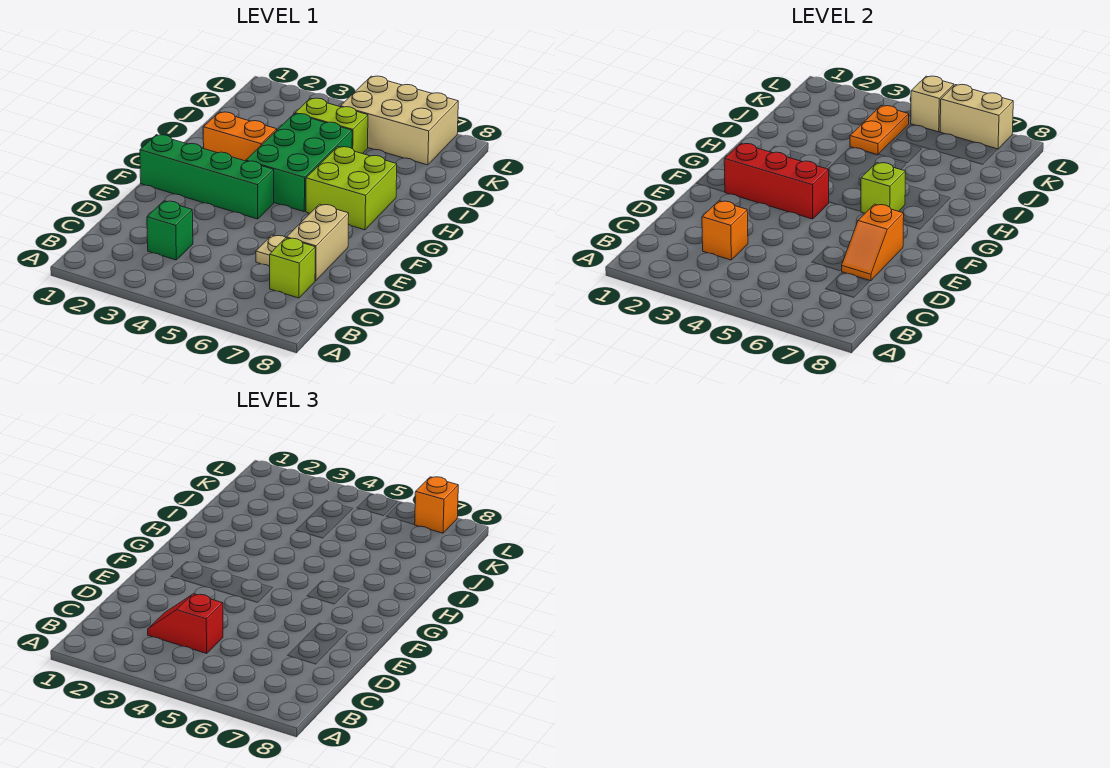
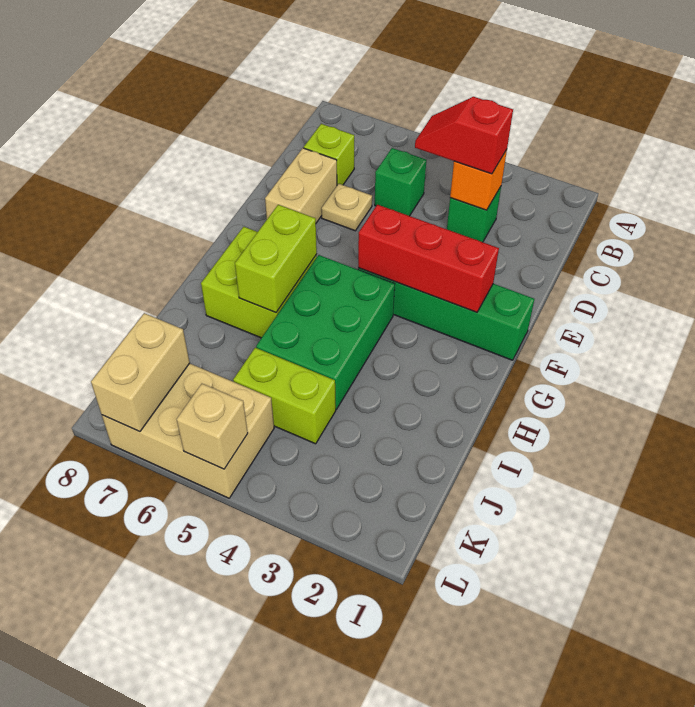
red 1x2 slope [148,594,223,653] -> red 1x2 slope turned to [415,97,513,174]
none -> green 1x1 brick [375,148,426,216]
orange 1x2 slope [842,204,904,281] -> none
lime 1x1 brick [861,163,905,213] -> lime 1x2 brick [235,205,317,313]
orange 1x2 brick [203,112,277,161] -> none
orange 1x2 plate [850,106,909,155] -> none
tan 1x2 brick [940,85,1013,149] -> tan 1x2 brick turned to [91,313,190,432]
orange 1x1 brick [415,477,458,533] -> none

